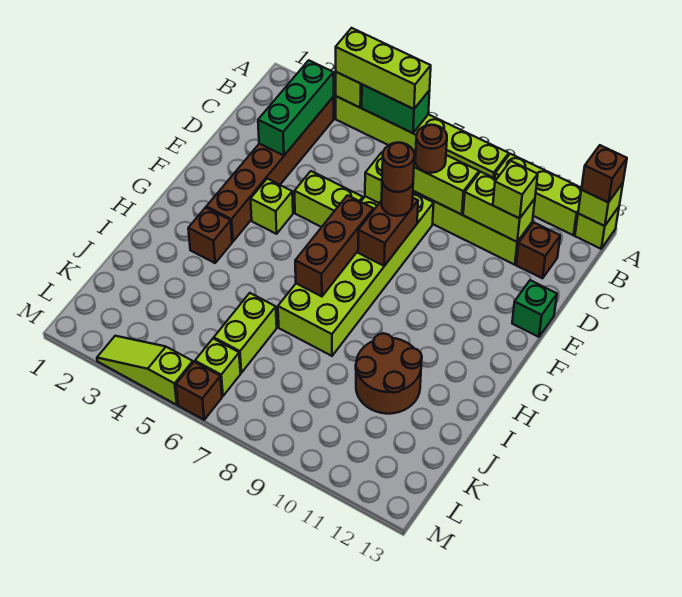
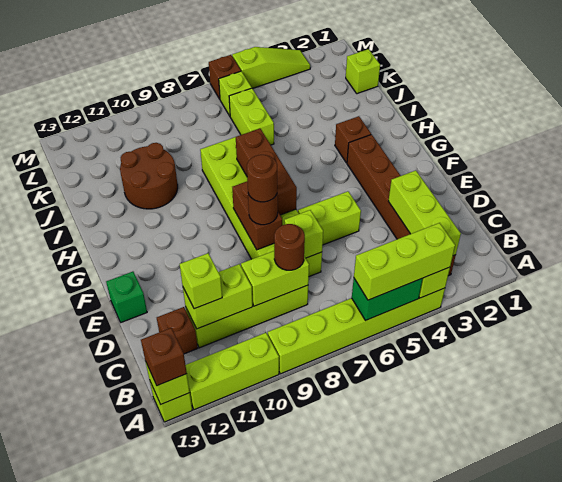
green 1x3 brick [258,60,334,156] -> lime 1x3 brick [388,170,461,256]
lime 1x1 brick [251,179,293,234] -> lime 1x1 brick moved to [346,49,380,94]

